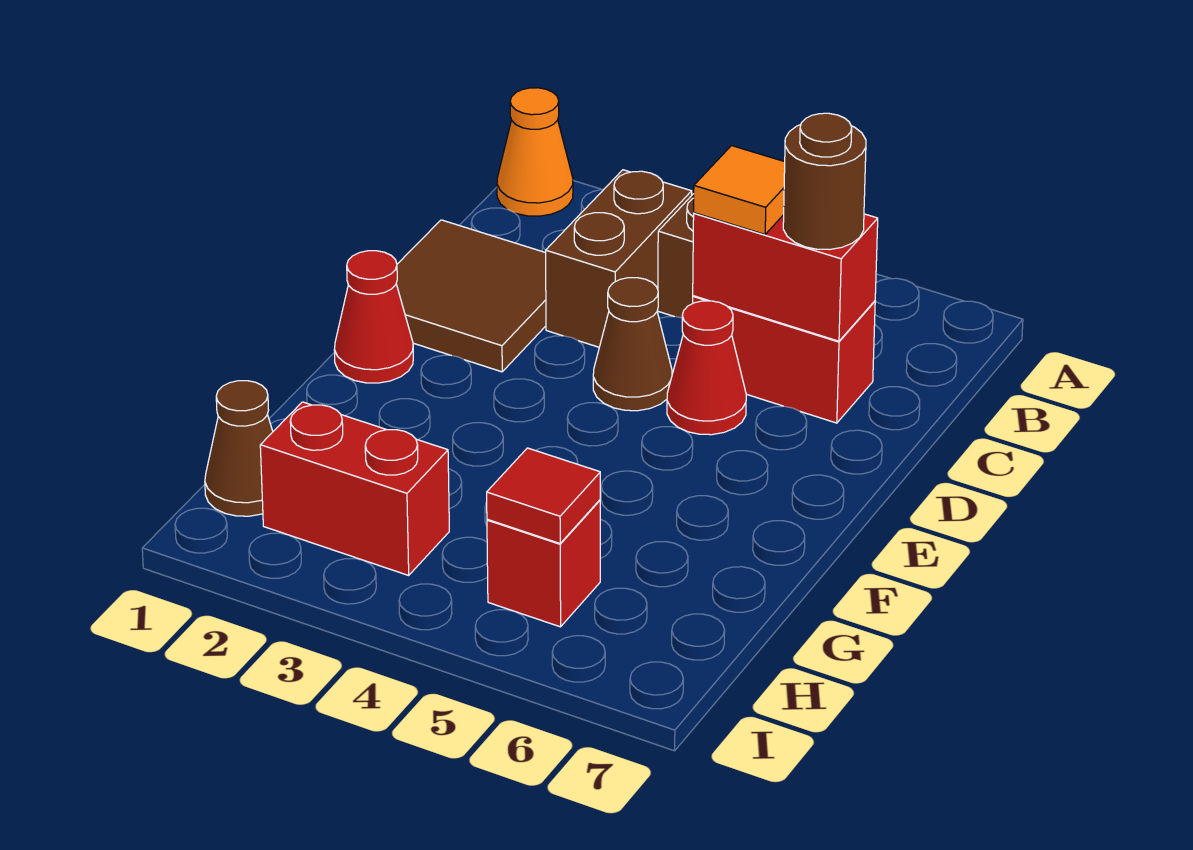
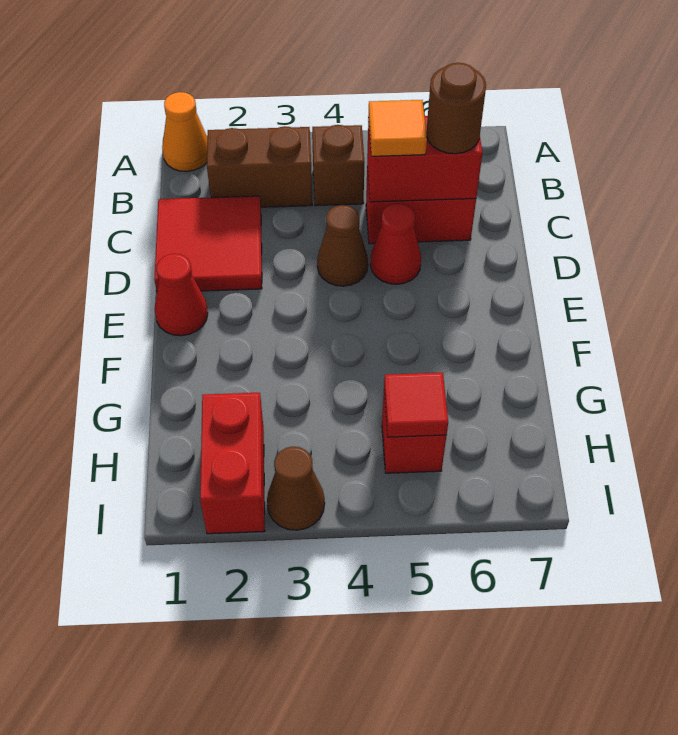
brown 1x2 brick [546,170,692,347] -> brown 1x2 brick turned to [207,126,312,207]
brown 2x2 tile [396,220,546,372] -> red 2x2 tile [154,196,262,291]
brown 1x1 cone [205,381,273,516] -> brown 1x1 cone moved to [267,447,325,530]
red 1x2 brick [260,402,449,575] -> red 1x2 brick turned to [200,393,265,534]

